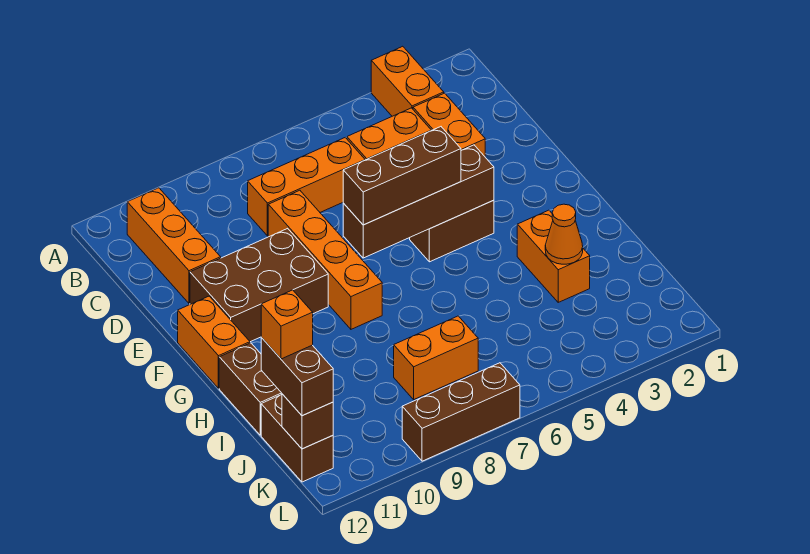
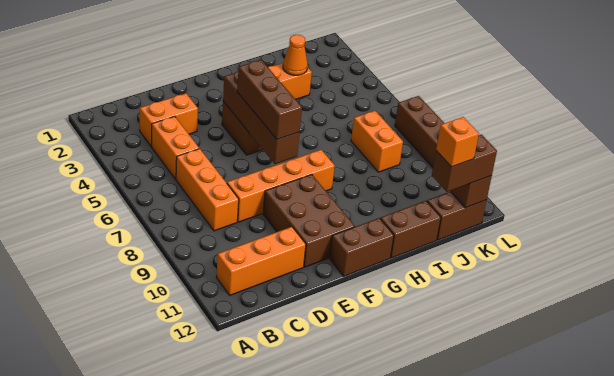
orange 1x2 brick [371,46,444,116] -> none
orange 1x2 brick [178,296,250,388] -> brown 1x2 brick [330,218,394,276]

